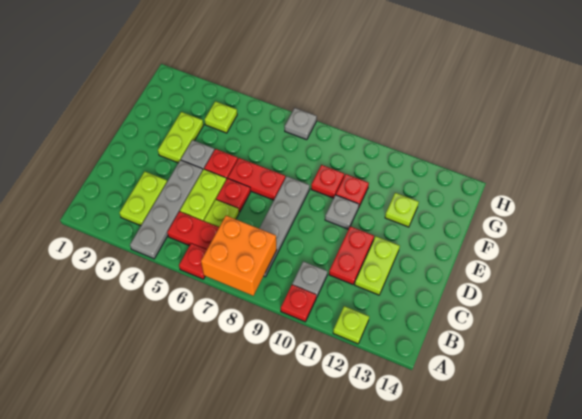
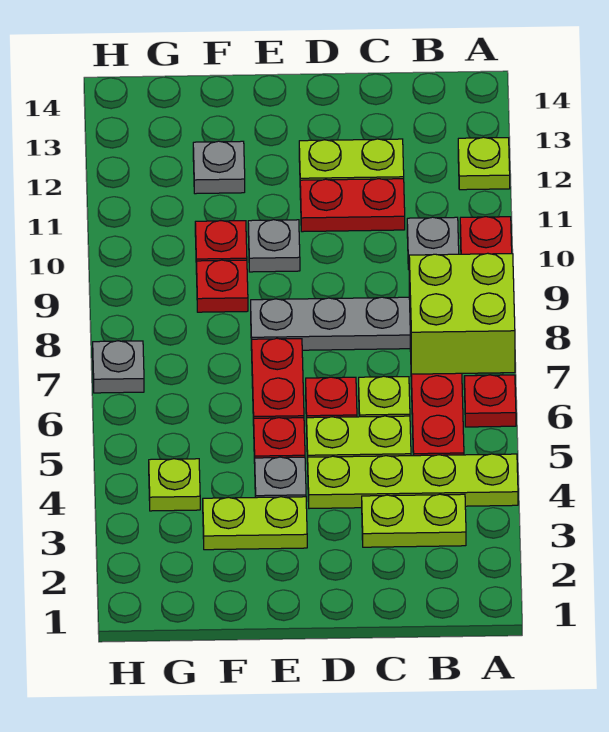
grey 1x4 plate [130,160,203,259] -> lime 1x4 plate [308,454,518,509]
orange 2x2 brick [201,216,276,296] -> lime 2x2 brick [409,253,515,374]
lime 1x1 plate [385,193,419,227] -> grey 1x1 plate [193,141,245,194]

